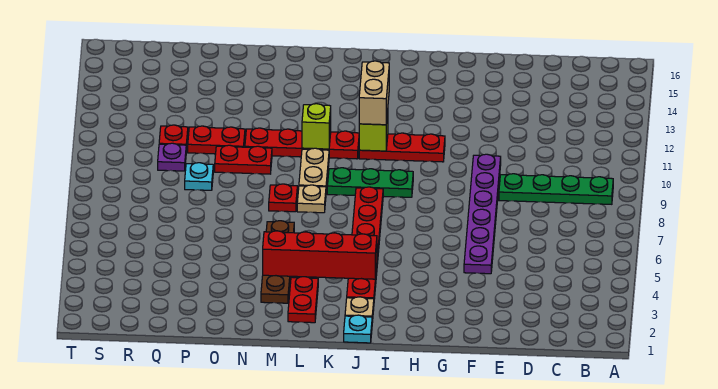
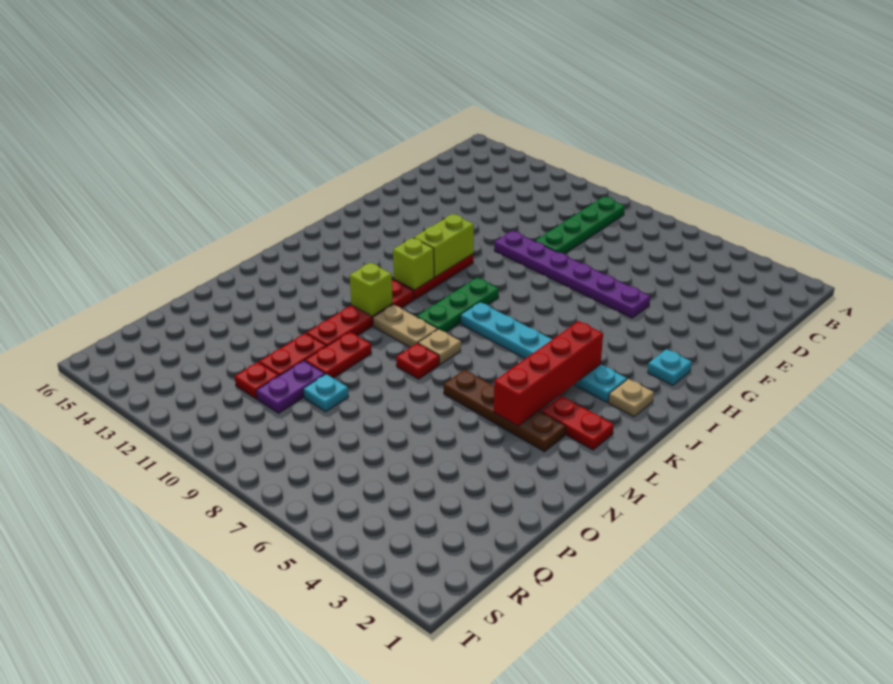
none -> lime 1x2 brick [414,214,474,277]
cyan 1x1 plate [344,315,372,343] -> cyan 1x1 plate moved to [648,349,692,386]
red 1x6 plate [347,187,383,299] -> cyan 1x6 plate [461,302,627,402]
tan 1x2 brick [359,61,389,125] -> none
purple 1x1 plate [158,143,186,171] -> purple 1x2 plate [256,361,325,413]

